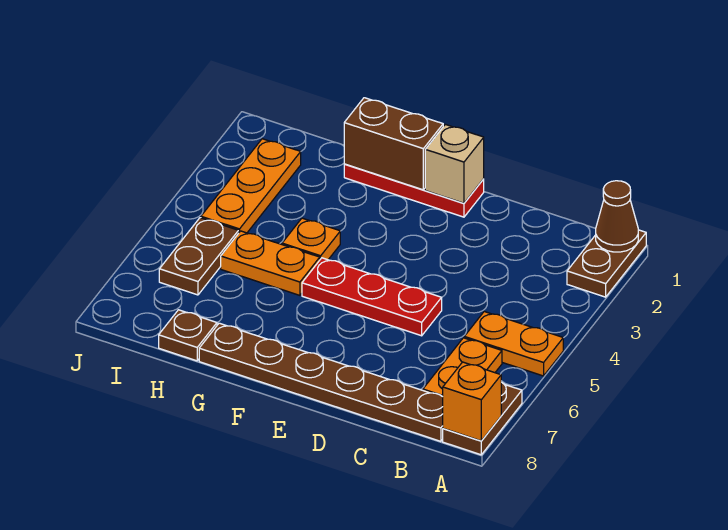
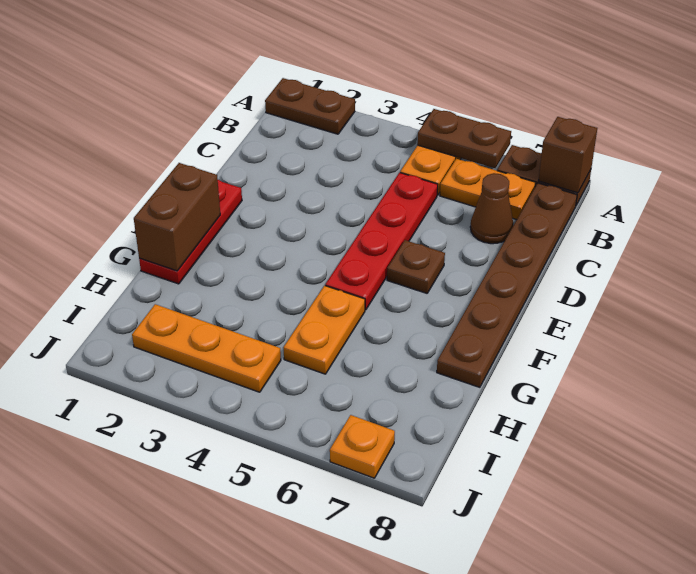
brown 1x1 cone [596,181,638,252] -> brown 1x1 cone moved to [470,173,513,244]
orange 1x1 brick [443,362,501,441] -> brown 1x1 brick [538,117,597,193]
red 1x3 plate [302,258,442,336] -> red 1x4 plate [325,173,438,310]
tan 1x1 brick [425,124,484,203] -> none
orange 1x1 plate [282,218,340,260] -> orange 1x1 plate moved to [330,415,395,478]
brown 1x1 plate [159,310,217,361] -> brown 1x1 plate moved to [387,240,445,293]
brown 1x2 plate [159,218,239,295] -> brown 1x2 plate moved to [417,109,511,168]

